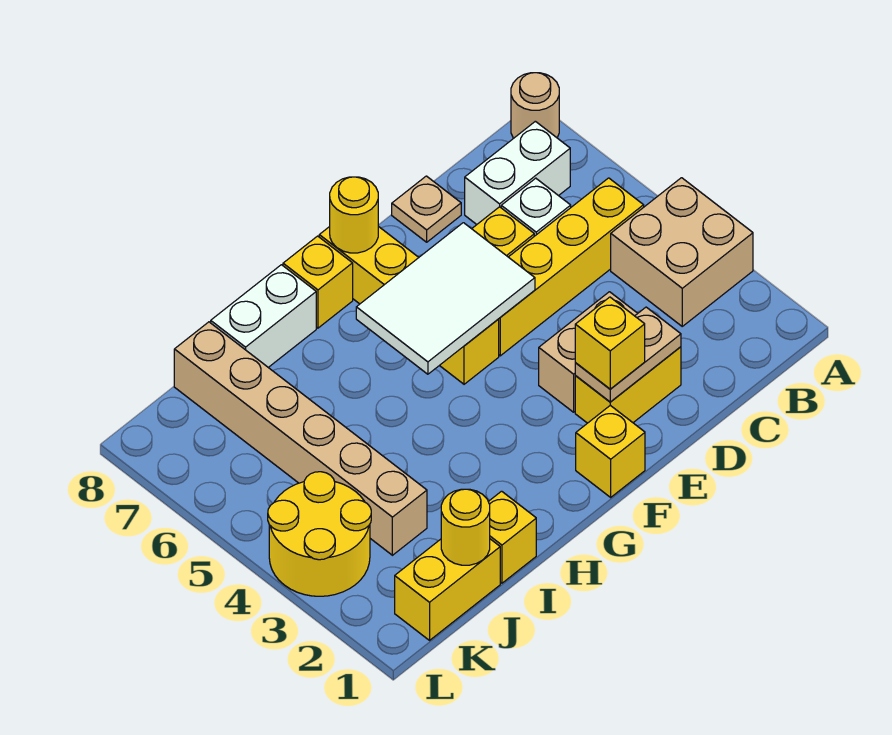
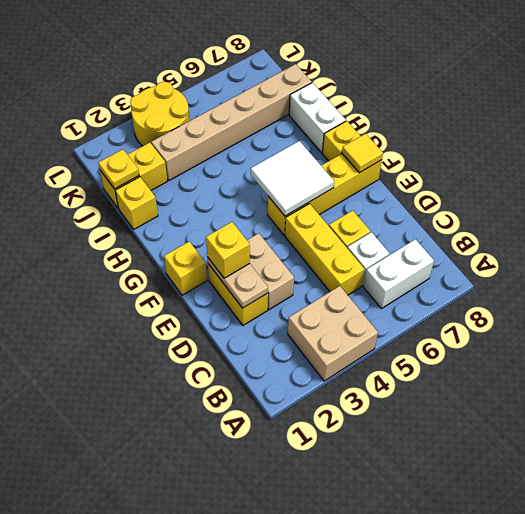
tan 1x1 round brick [511,73,559,138] -> none
yellow 1x4 brick [499,178,644,356] -> yellow 1x3 brick [285,204,364,295]
white 1x2 brick [465,121,570,224] -> white 1x2 brick turned to [364,239,434,308]
tan 1x1 plate [392,176,461,242] -> none
white 2x3 tile [356,223,535,374] -> white 2x2 tile [251,141,334,216]
yellow 1x1 round brick [330,177,378,253] -> yellow 1x1 tile [342,134,383,173]
yellow 1x2 brick [395,539,500,640] -> yellow 1x2 brick turned to [100,143,167,209]
yellow 1x1 round brick [441,489,490,565] -> yellow 1x1 plate [98,149,139,189]

